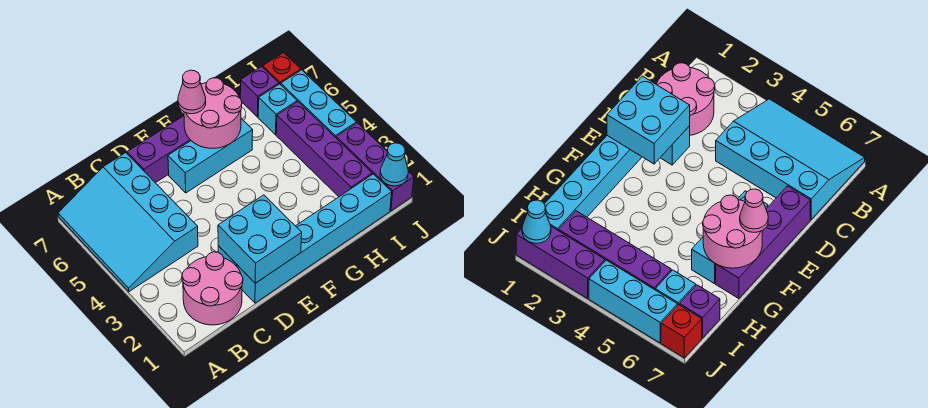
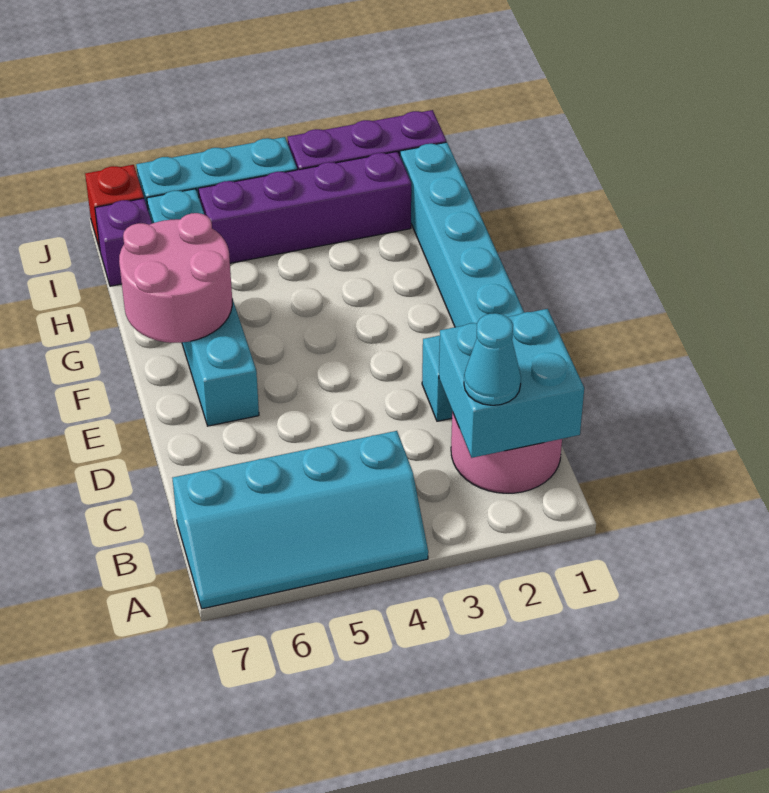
cyan 3x4 slope [58,153,198,292] -> cyan 2x4 slope [172,431,428,609]
cyan 2x2 brick [218,195,302,283] -> cyan 2x2 brick moved to [439,309,584,458]
purple 1x4 brick [127,116,191,183] -> none
pink 1x1 cone [178,70,206,114] -> none
cyan 1x1 cone [380,143,408,186] -> cyan 1x1 cone moved to [464,313,521,405]

